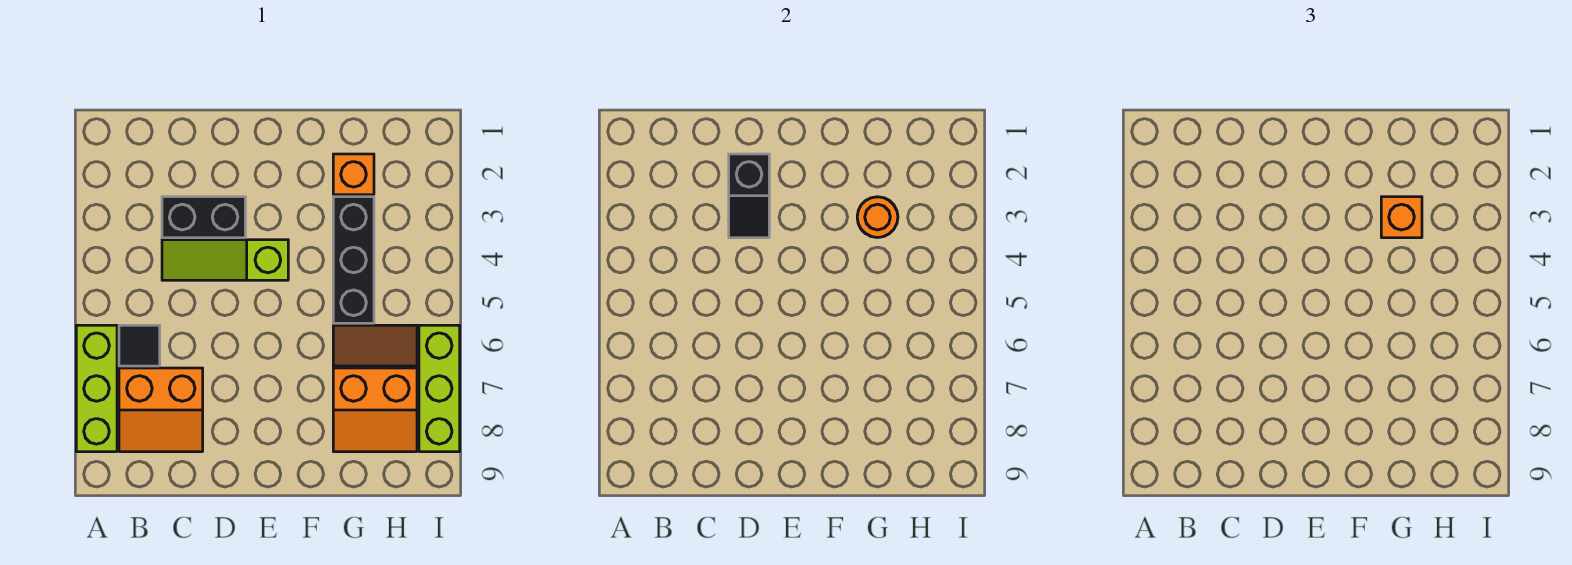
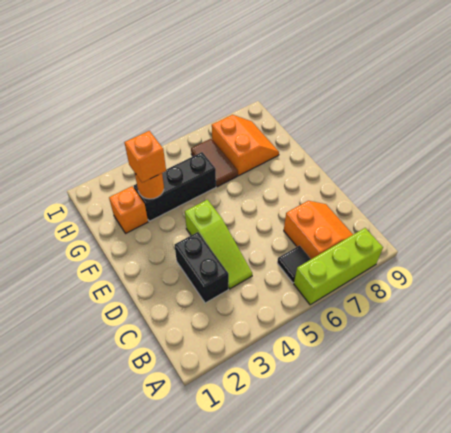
black 1x2 slope [729,154,769,238] -> none
lime 1x3 brick [419,325,460,452] -> none

